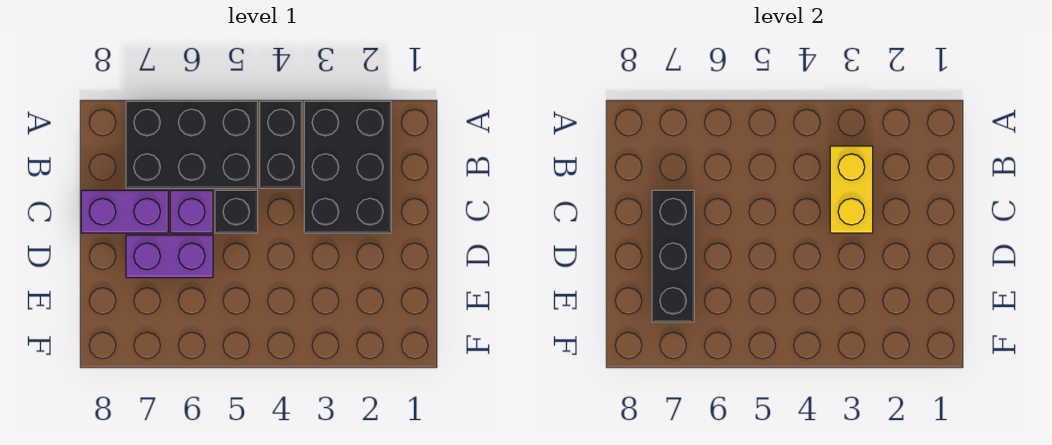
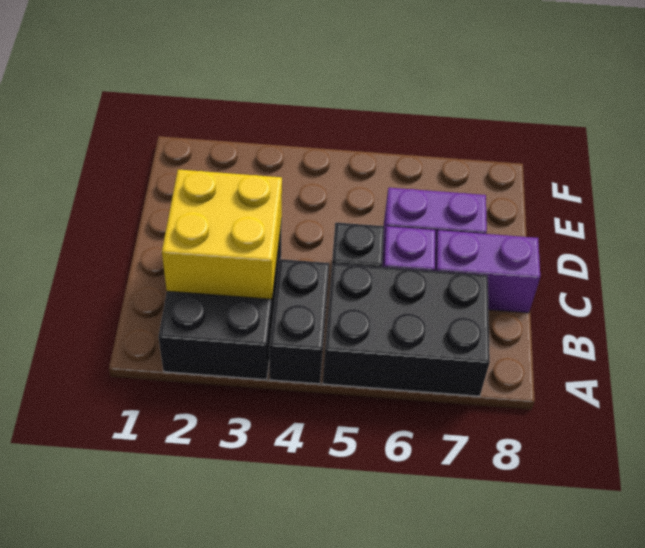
yellow 1x2 brick [830,146,873,233] -> yellow 2x2 brick [162,170,282,299]
black 1x3 brick [652,190,694,322] -> none

